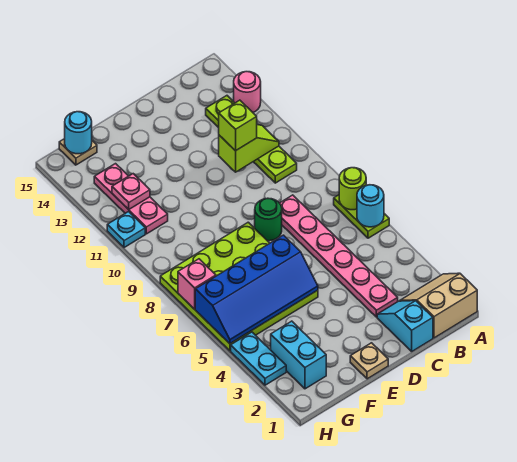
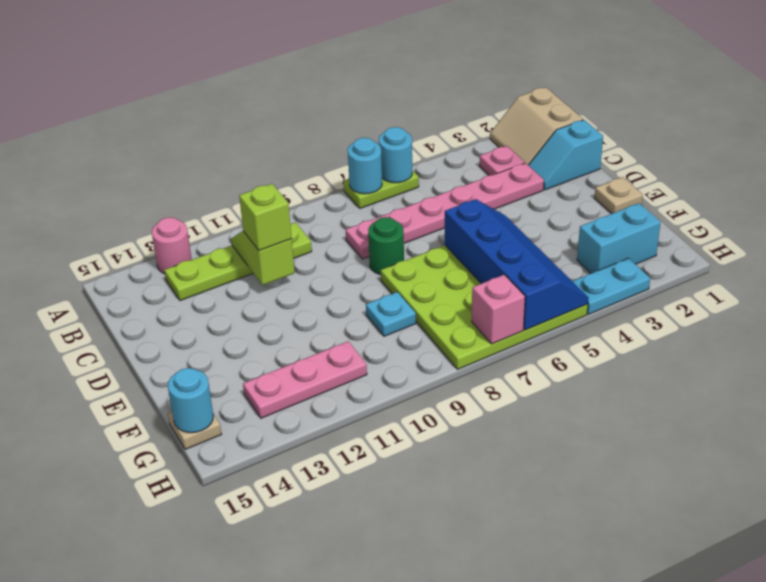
lime 1x1 round brick [339,168,366,210] -> cyan 1x1 round brick [348,138,382,194]
pink 1x1 plate [112,174,150,209] -> pink 1x1 plate moved to [479,146,525,175]
cyan 1x1 plate [107,212,145,248] -> cyan 1x1 plate moved to [366,292,416,336]

